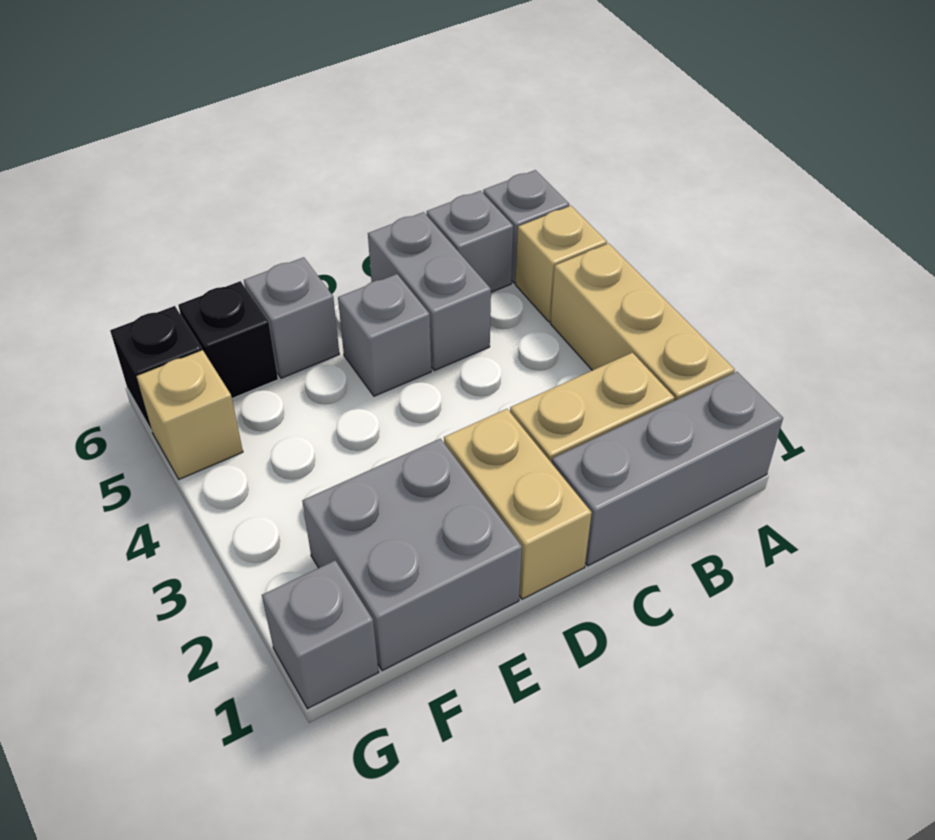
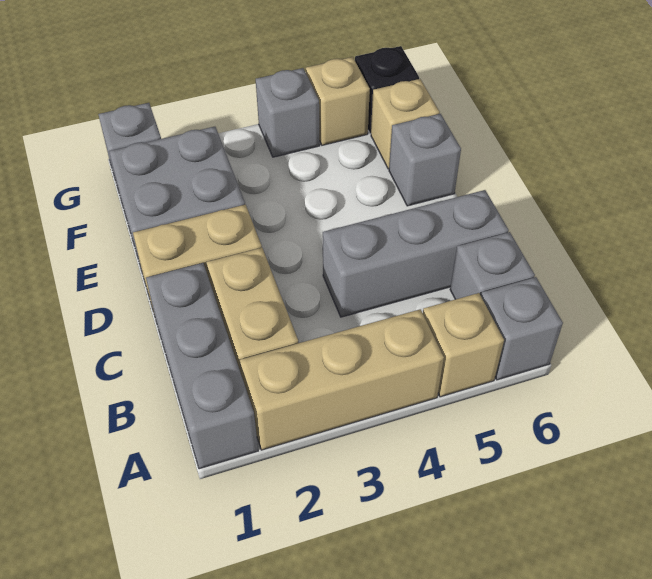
grey 1x2 brick [368,212,491,371] -> grey 1x3 brick [322,190,509,317]
grey 1x1 brick [338,274,431,396] -> grey 1x1 brick moved to [256,68,320,157]
black 1x1 brick [178,281,278,398] -> tan 1x1 brick [371,79,440,169]

